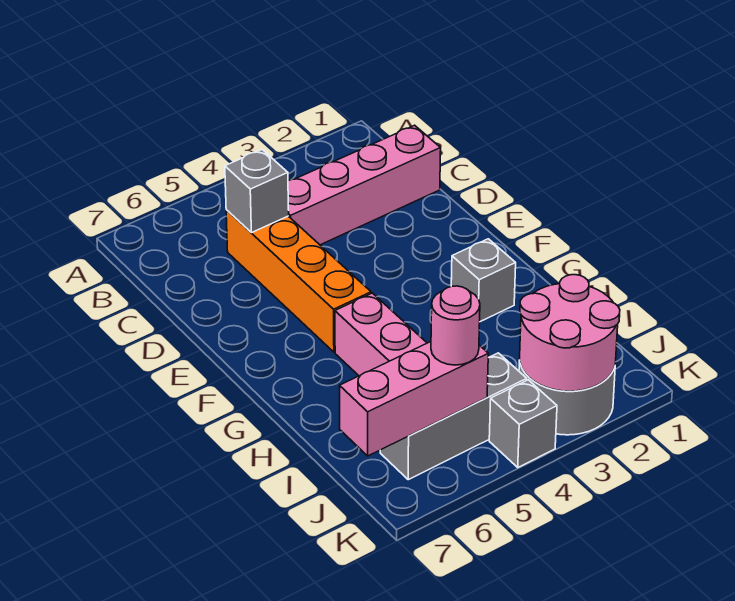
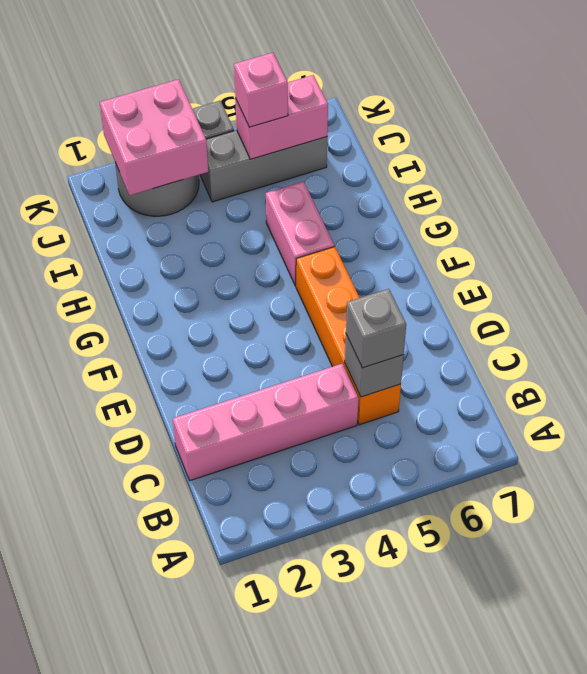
grey 1x1 brick [451,239,516,322] -> grey 1x1 brick moved to [346,289,406,368]
pink 2x2 round brick [520,275,620,391] -> pink 2x2 brick [100,79,208,195]
pink 1x3 brick [339,342,488,456] -> pink 1x2 brick [235,75,328,159]
pink 1x1 round brick [431,286,480,365] -> pink 1x1 brick [234,53,288,127]

